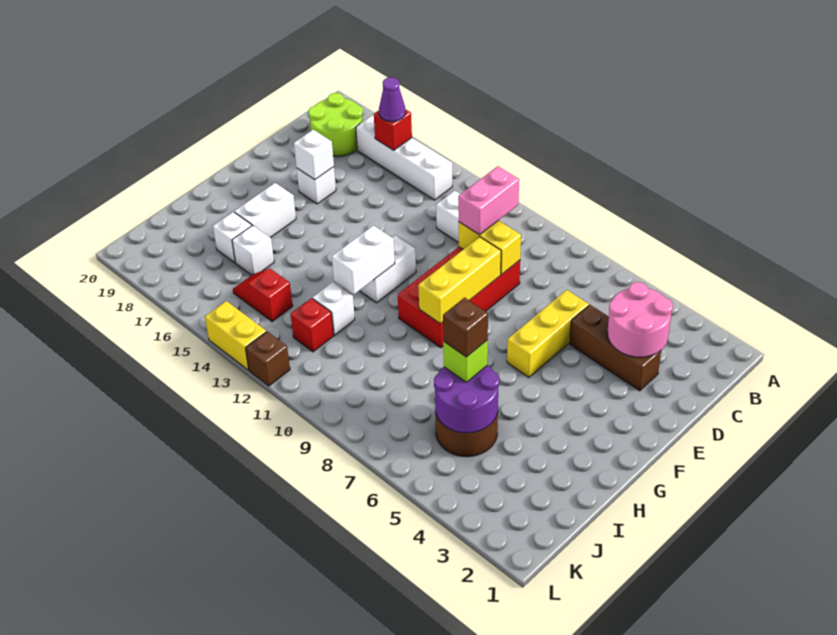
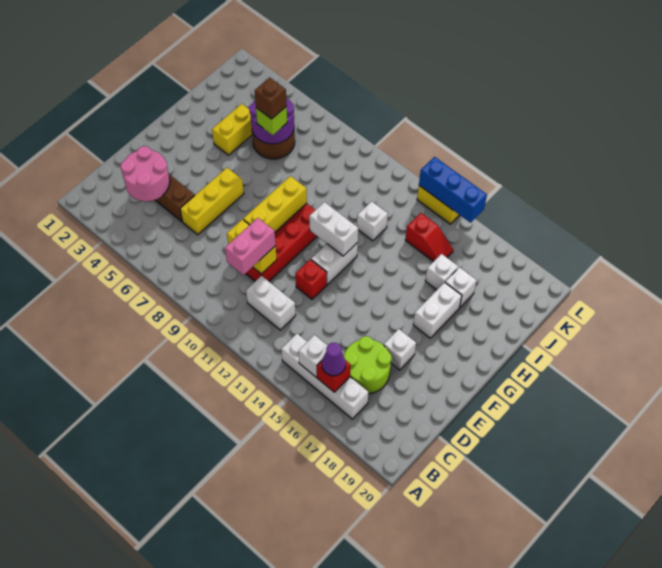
lime 2x2 round brick [309,93,363,156] -> lime 2x2 round brick moved to [344,336,392,394]
white 1x1 brick [294,130,334,180] -> white 1x1 brick moved to [299,335,328,377]
white 1x2 brick [332,225,395,295] -> white 1x2 brick turned to [309,202,358,256]
none -> yellow 1x2 brick [212,104,252,155]
red 1x1 brick [291,298,334,352] -> red 1x1 brick moved to [295,259,327,299]
brown 1x1 brick [246,331,290,386] -> none
none -> blue 1x3 brick [419,157,487,223]

